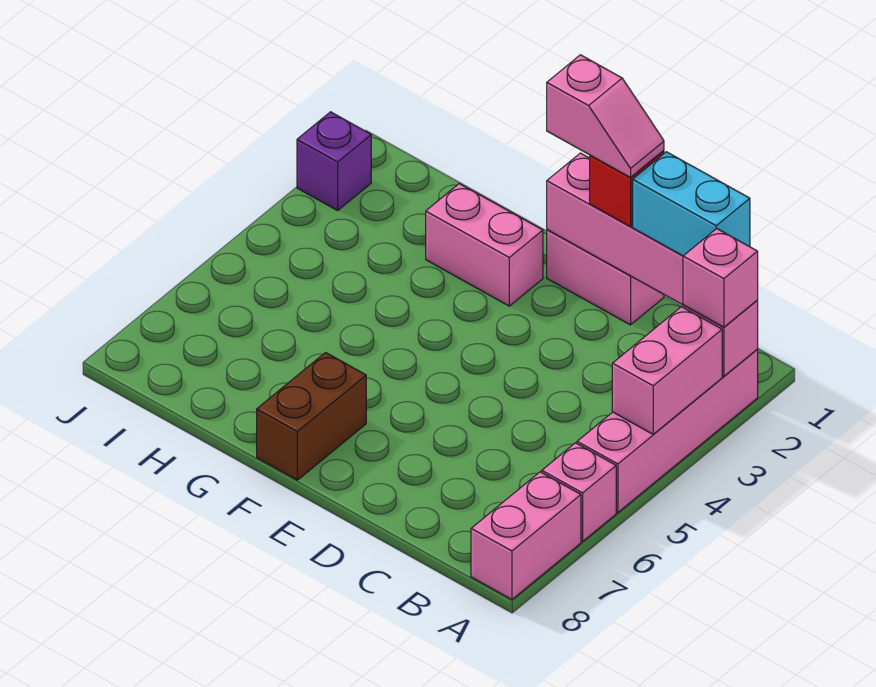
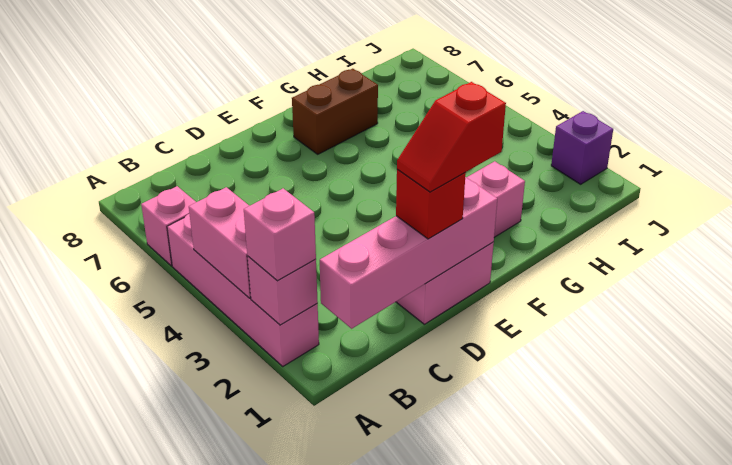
pink 1x2 brick [471,472,581,599] -> none
cyan 1x2 brick [633,152,750,256] -> none
pink 1x2 slope [547,55,664,177] -> red 1x2 slope [397,82,506,192]
brown 1x2 brick [257,353,366,480] -> brown 1x2 brick turned to [292,69,378,154]

